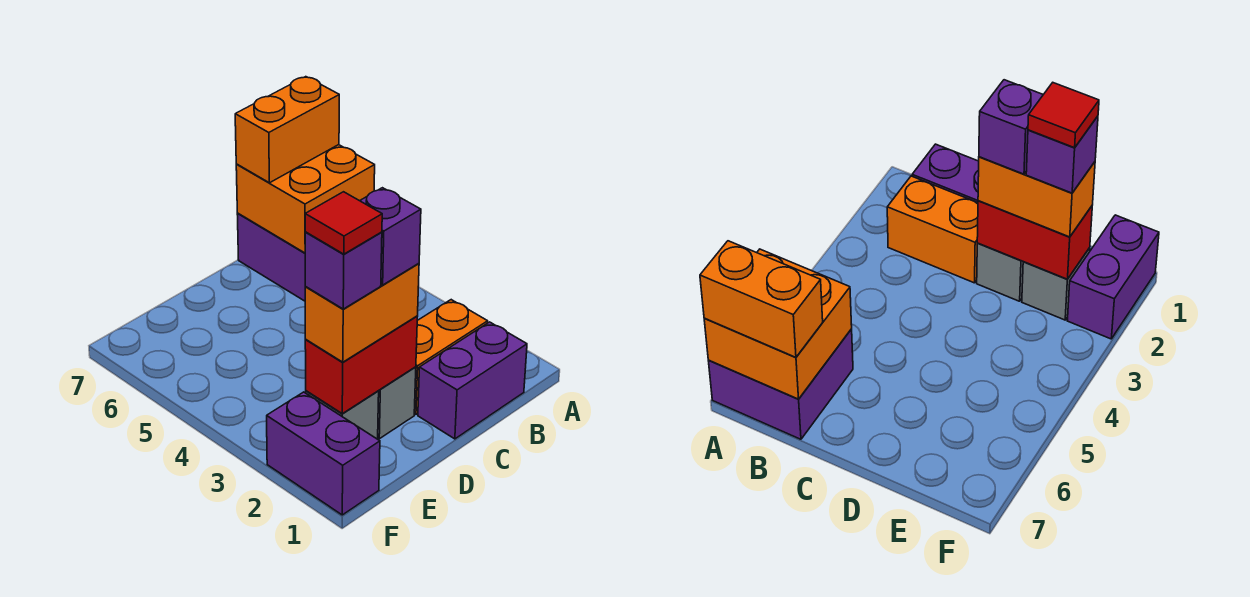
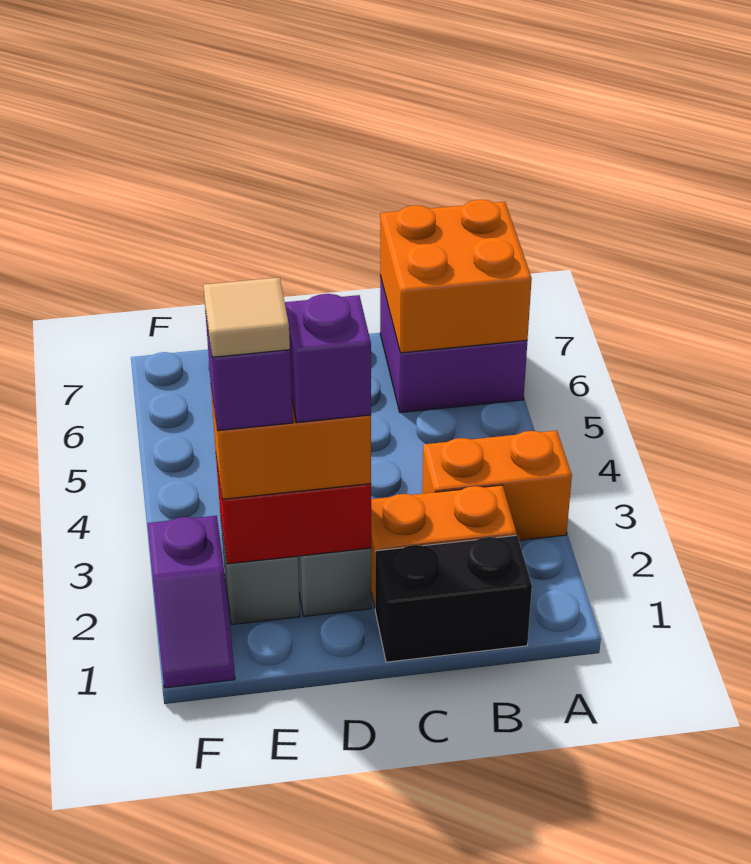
orange 1x2 brick [235,77,339,183] -> orange 1x2 brick moved to [422,430,572,540]
purple 1x2 brick [418,322,527,439] -> black 1x2 brick [375,535,532,662]
red 1x1 tile [305,192,382,254] -> tan 1x1 tile [203,277,290,357]
purple 1x2 brick [267,392,380,515] -> purple 1x2 slope [147,516,235,688]

